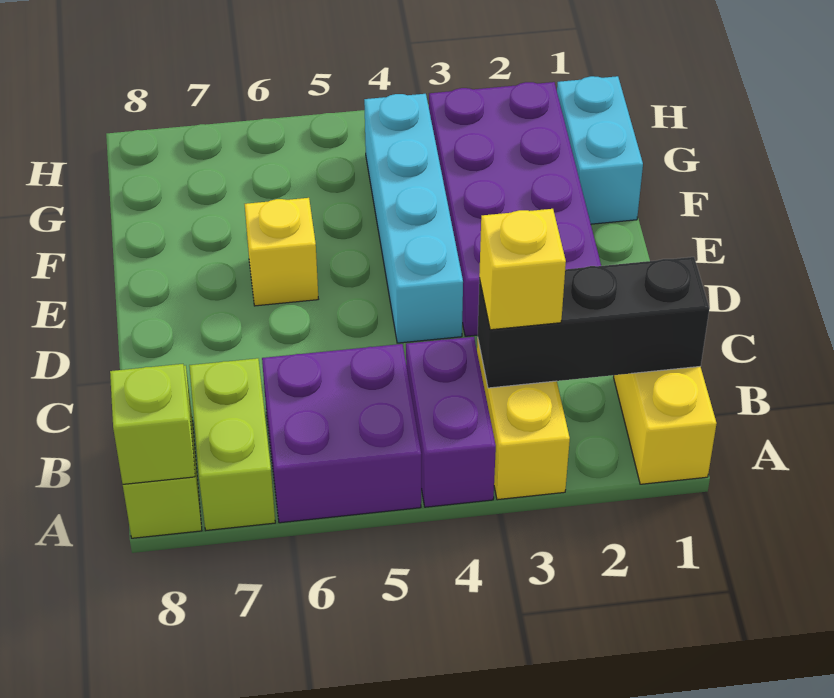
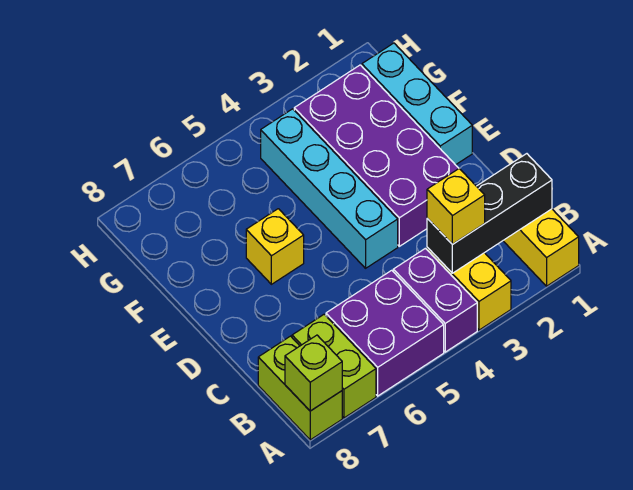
cyan 1x2 brick [557,76,643,224] -> cyan 1x3 brick [362,43,472,165]

